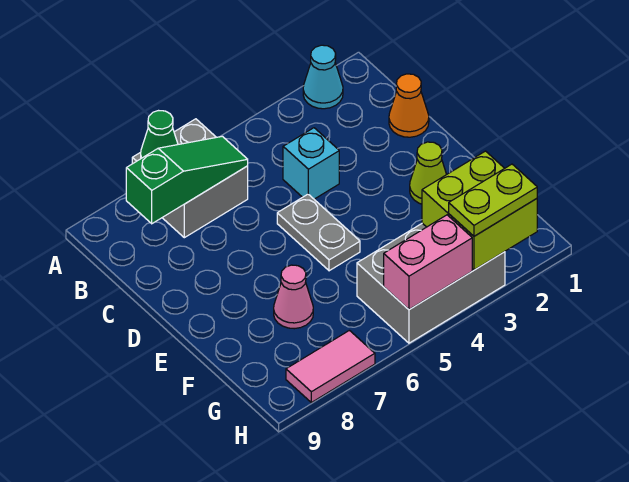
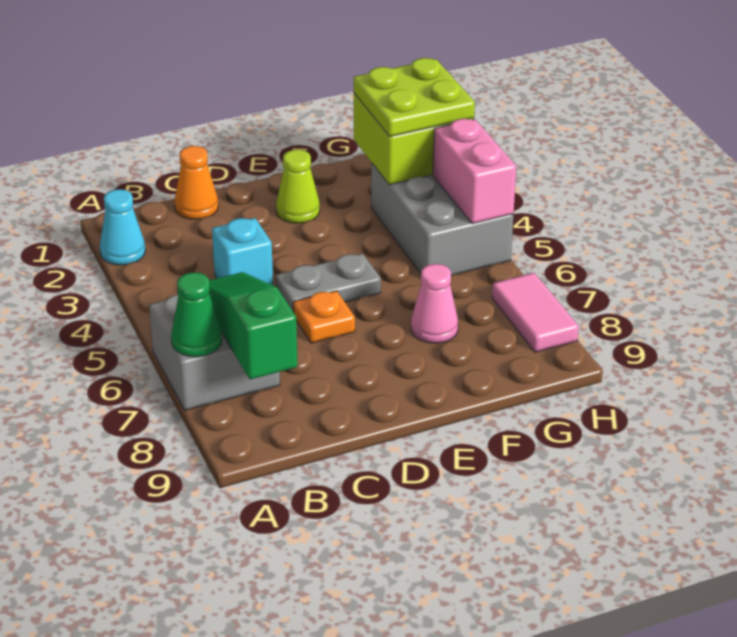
none -> orange 1x1 plate [293,291,355,343]
lime 1x2 plate [449,164,537,236] -> lime 2x2 plate [354,58,475,136]

